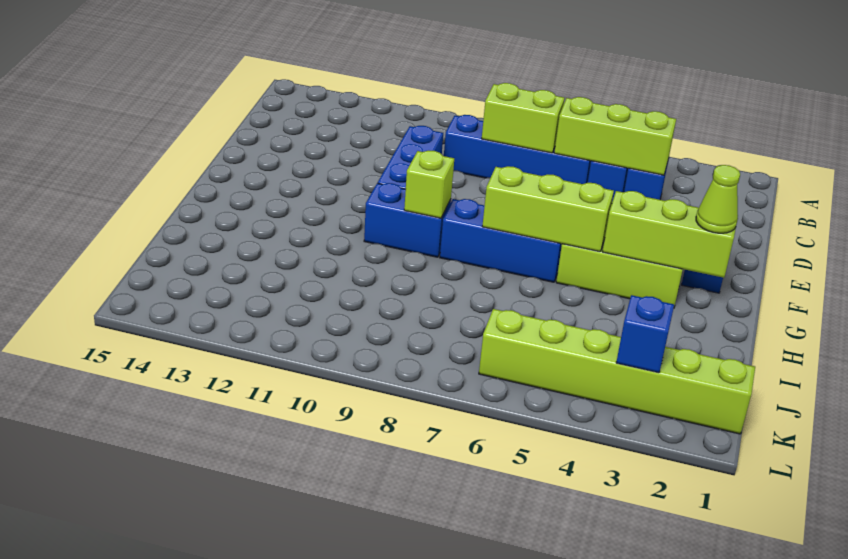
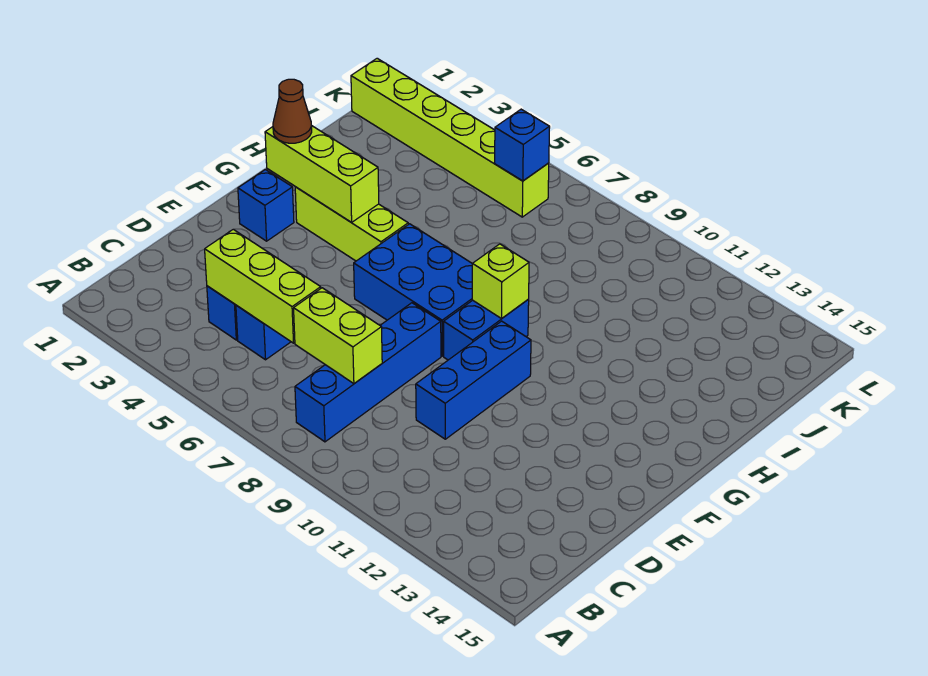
blue 1x4 brick [444,115,591,184] -> blue 1x4 brick turned to [295,303,441,442]
lime 1x1 cone [696,165,740,233] -> brown 1x1 cone [273,79,312,143]
lime 1x3 brick [482,166,614,252] -> none
blue 1x3 brick [440,199,562,282] -> blue 2x3 brick [354,224,472,356]
blue 1x2 brick [364,183,451,257] -> blue 1x2 brick turned to [444,300,529,360]
blue 1x1 brick [616,295,674,373] -> blue 1x1 brick moved to [495,109,550,181]

